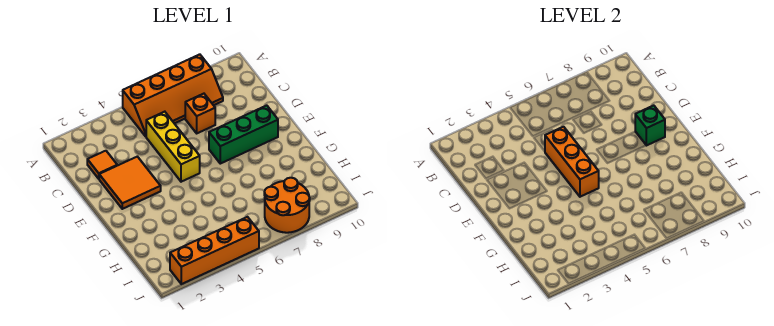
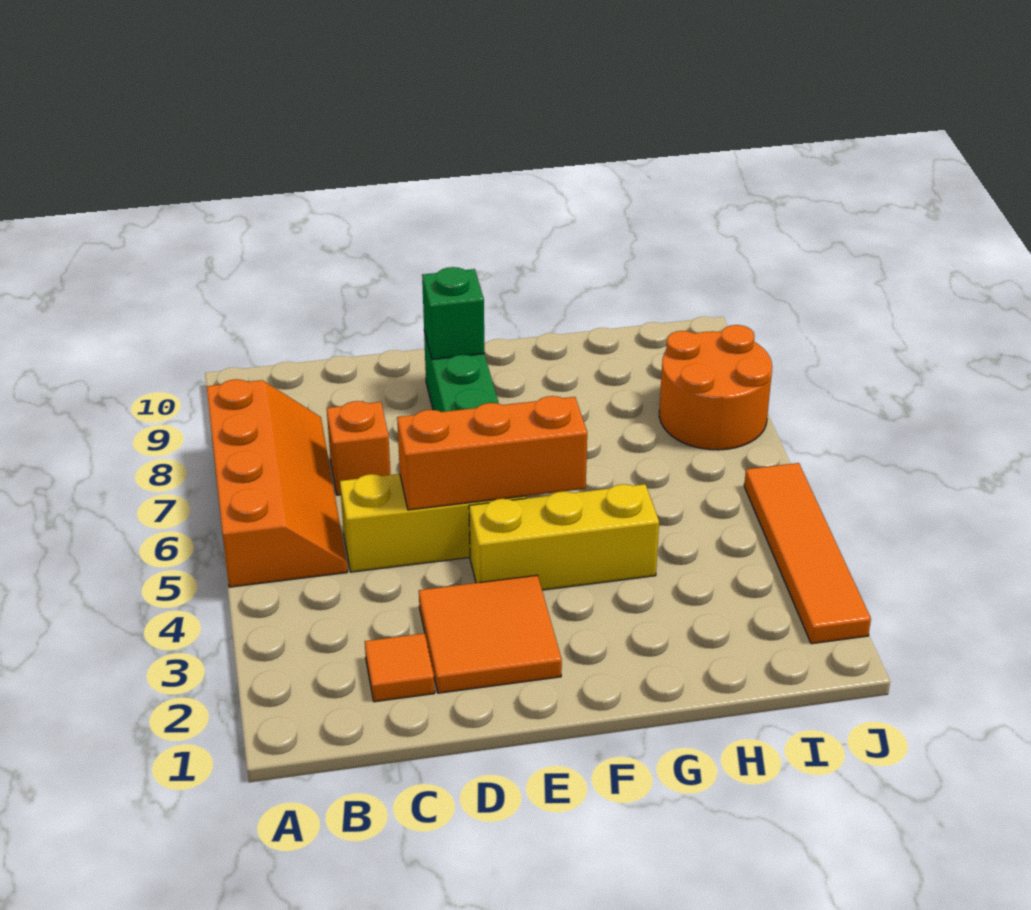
none -> yellow 1x3 brick [469,484,659,590]
orange 1x4 brick [170,217,259,284] -> orange 1x4 tile [744,463,871,644]

